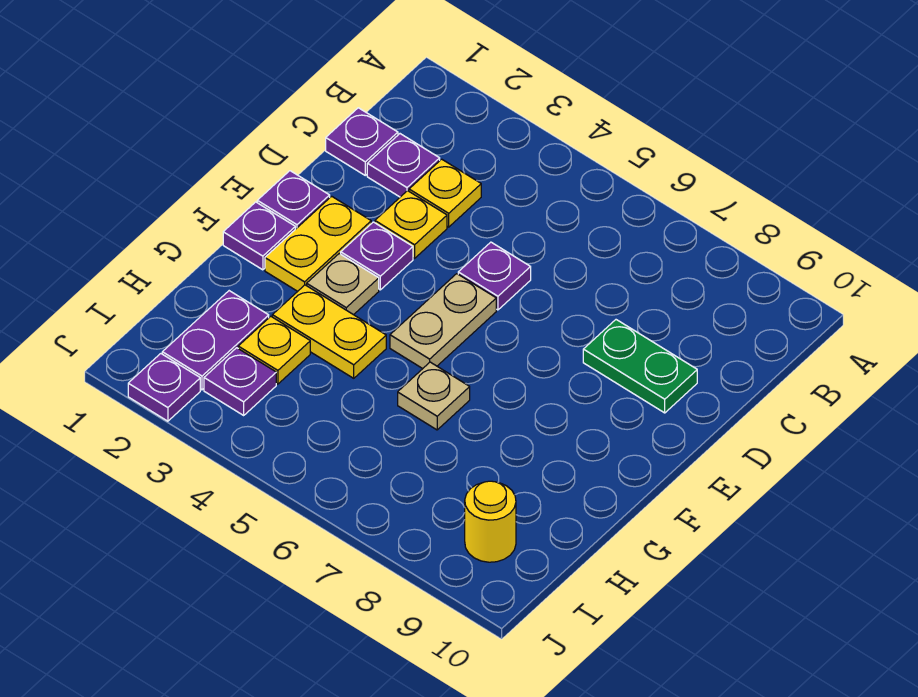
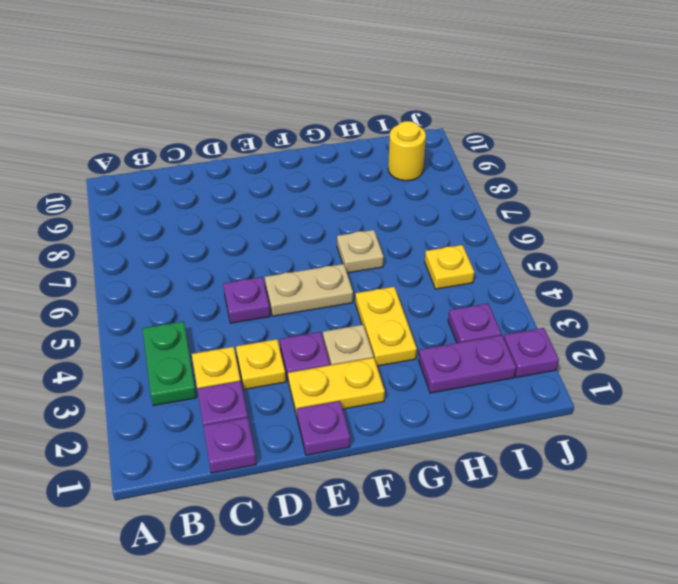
green 1x2 plate [583,320,697,413] -> green 1x2 plate moved to [143,321,196,406]
purple 1x1 plate [223,202,295,270] -> none
yellow 1x1 plate [238,316,310,384] -> yellow 1x1 plate moved to [425,245,474,289]

